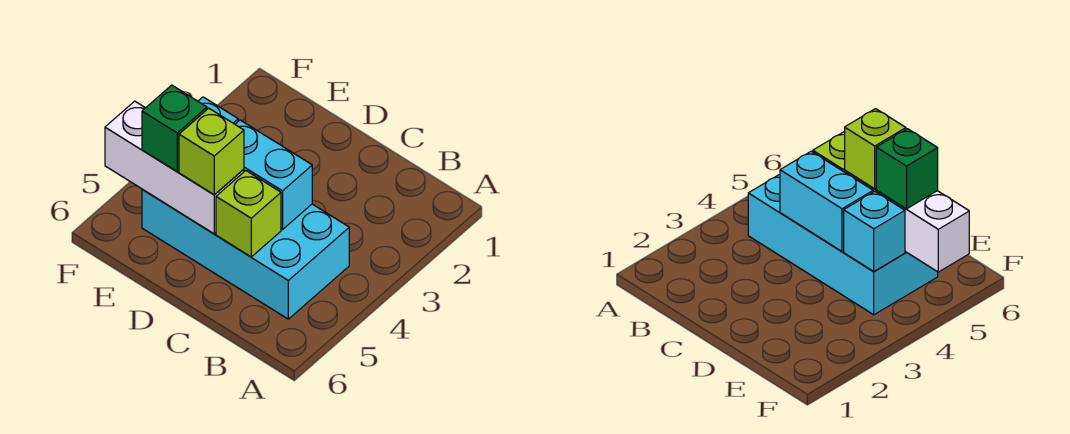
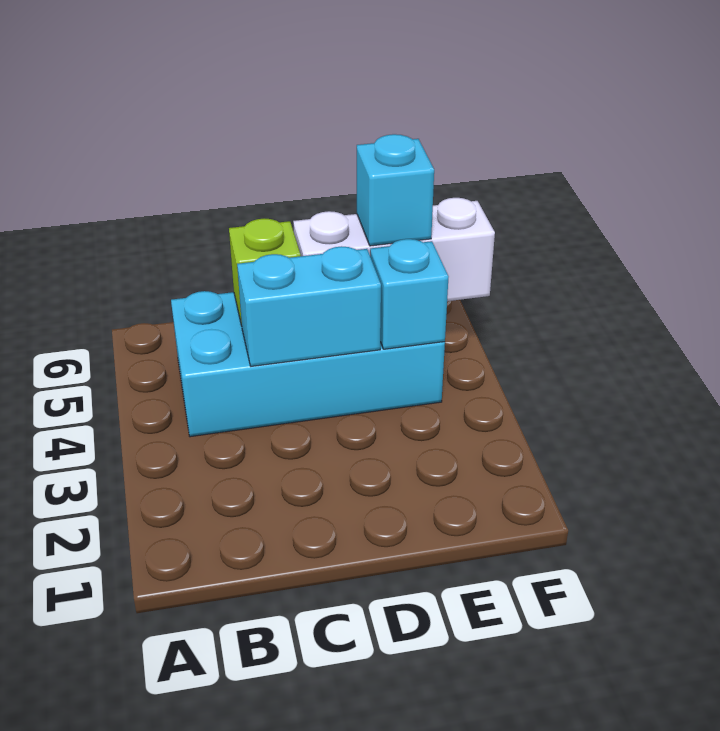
lime 1x1 brick [179,108,244,195] -> none
green 1x1 brick [142,85,207,171] -> cyan 1x1 brick [357,134,434,246]

